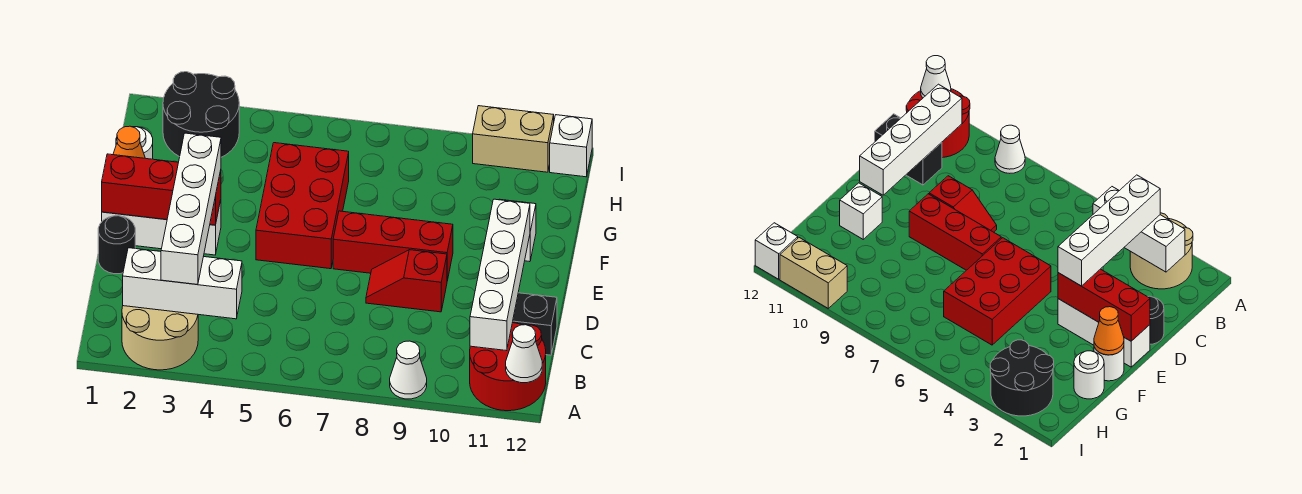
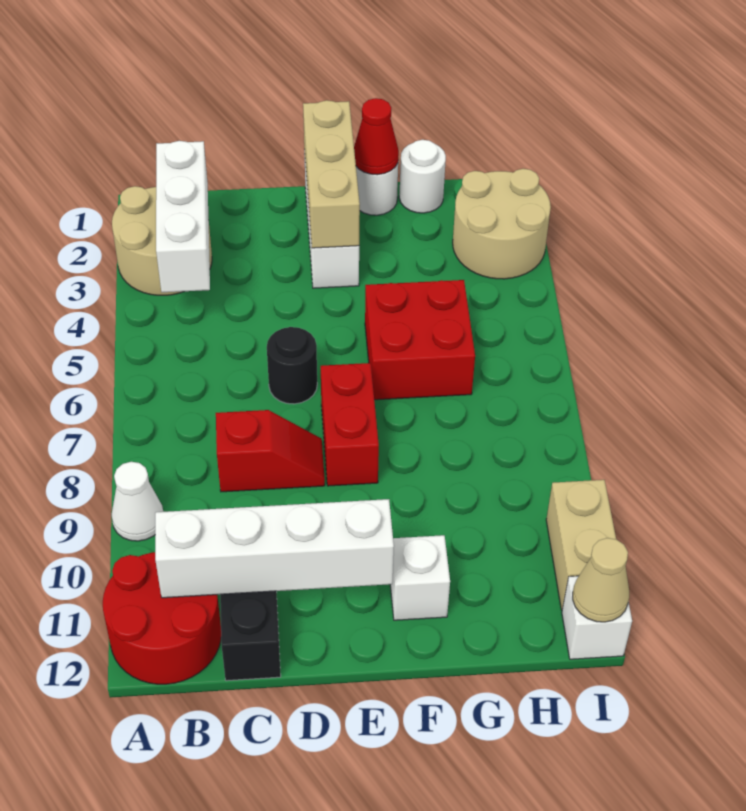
white 1x1 cone [506,325,542,383] -> none
white 1x4 brick [161,133,221,285] -> none
black 1x1 round brick [98,216,135,274] -> black 1x1 round brick moved to [267,327,317,404]
red 1x2 slope [366,250,447,312] -> red 1x2 slope turned to [216,410,325,492]
red 1x3 brick [102,154,221,225] -> tan 1x3 brick [303,100,360,248]
red 2x3 brick [256,143,349,269] -> red 2x2 brick [365,280,475,400]
red 1x3 brick [333,211,453,281] -> red 1x2 brick [321,363,379,486]
orange 1x1 cone [113,126,145,158] -> red 1x1 cone [354,98,399,175]
black 2x2 round brick [163,72,239,157] -> tan 2x2 round brick [453,169,551,279]
none -> tan 1x1 cone [573,538,629,622]

